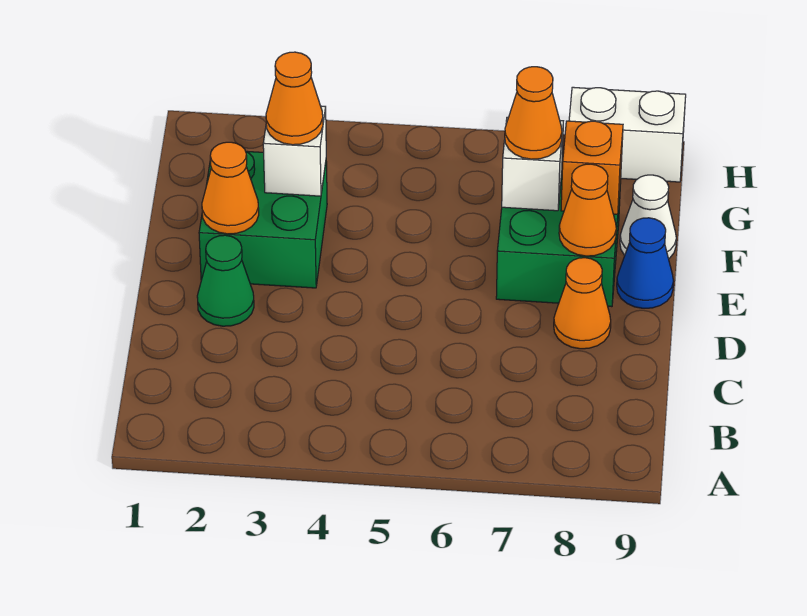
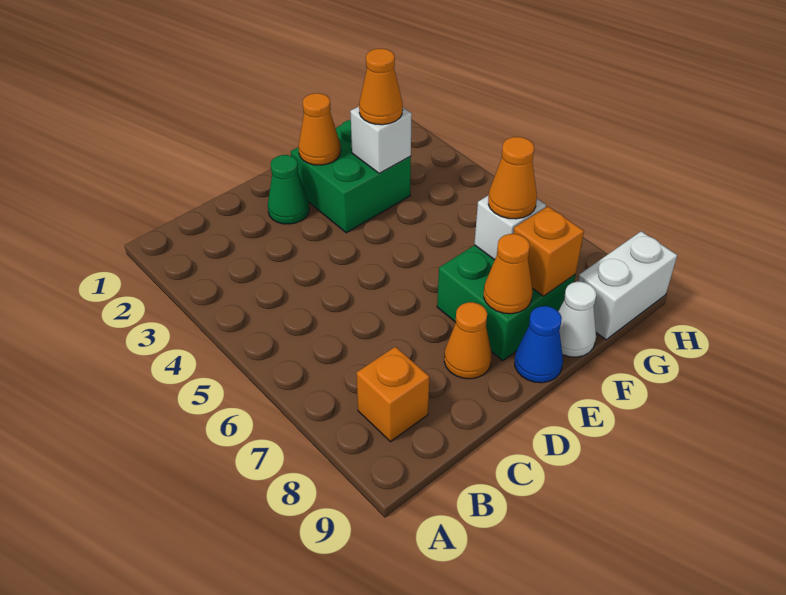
none -> orange 1x1 brick [357,347,429,442]
white 1x2 brick [569,87,686,182] -> white 1x2 brick turned to [578,231,677,340]

